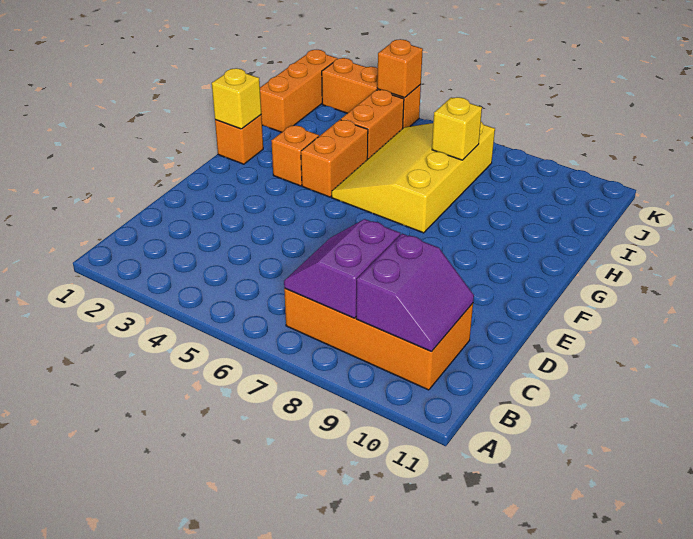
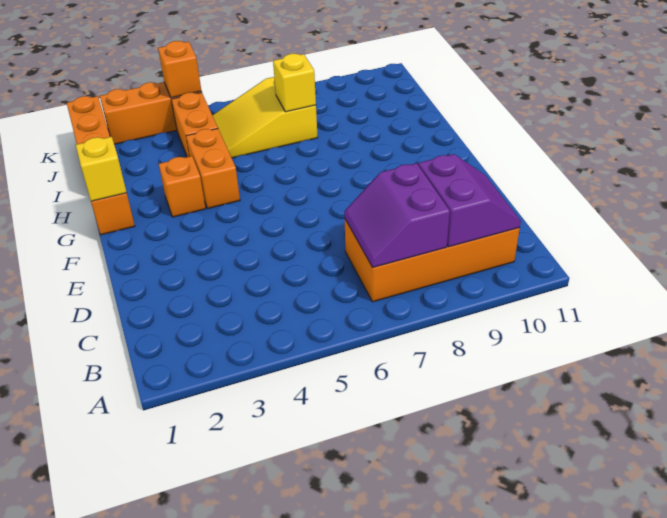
yellow 3x4 slope [332,122,495,233] -> yellow 2x3 slope [212,77,318,158]

